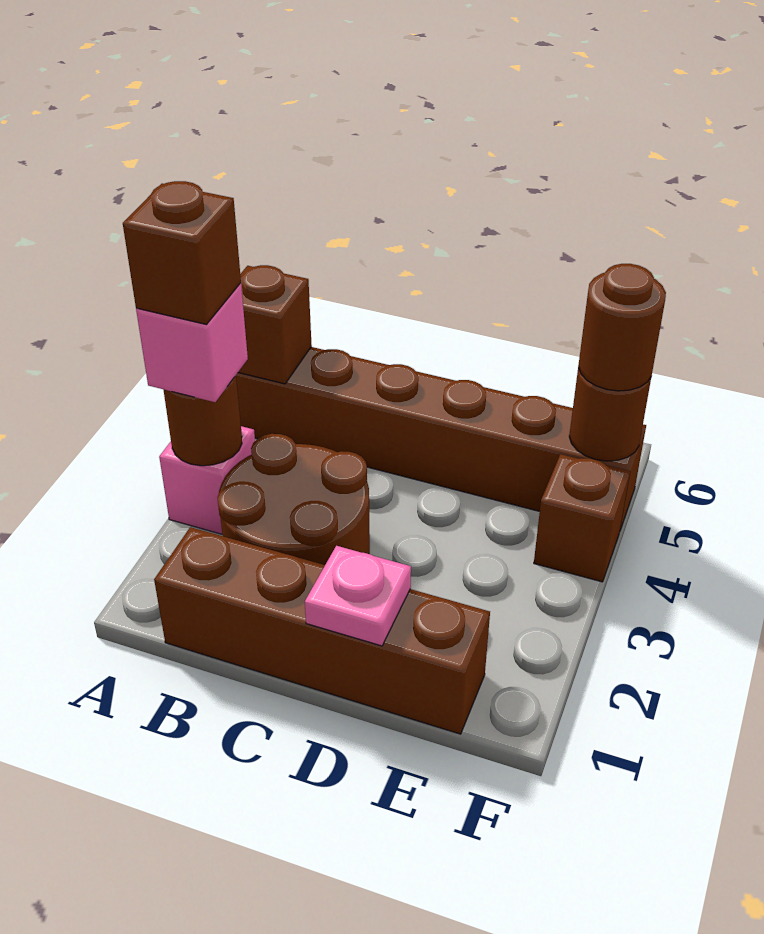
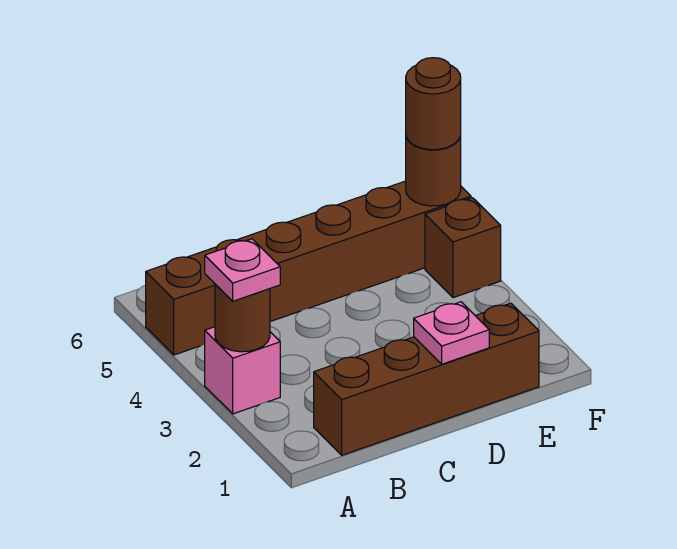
pink 1x1 brick [136,283,248,402] -> pink 1x1 plate [205,239,280,301]
brown 1x1 brick [123,181,241,325] -> none
brown 1x1 brick [238,265,312,384] -> none
brown 2x2 round brick [218,434,370,565] -> none

